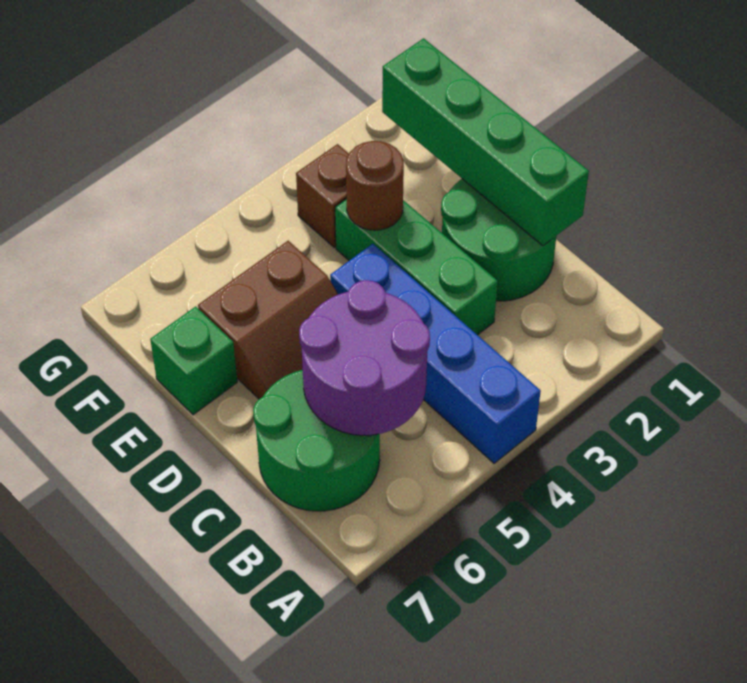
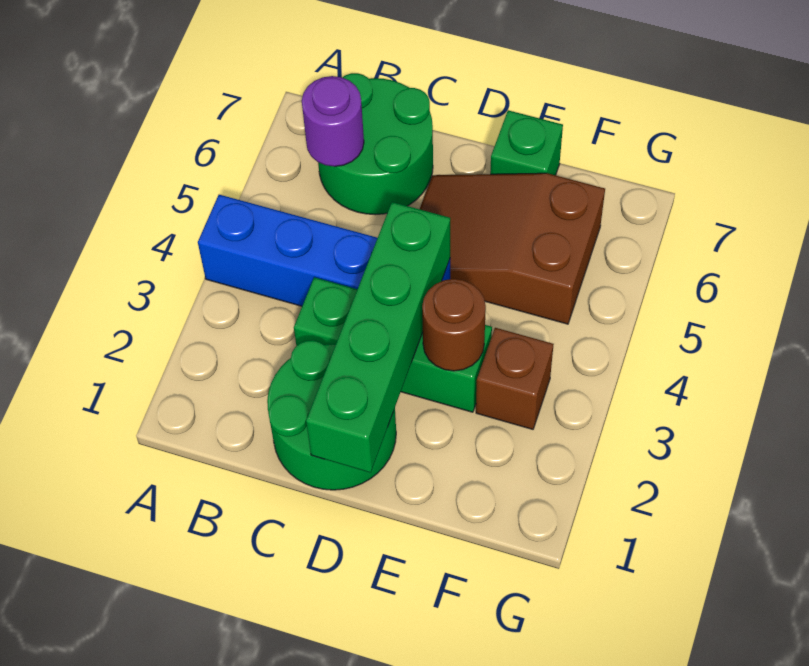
purple 2x2 round brick [299,280,430,435] -> purple 1x1 round brick [302,76,364,167]
green 1x4 brick [382,38,589,246] -> green 1x4 brick turned to [306,202,450,473]
brown 2x2 slope [198,241,338,399] -> brown 2x3 slope [420,173,605,324]

